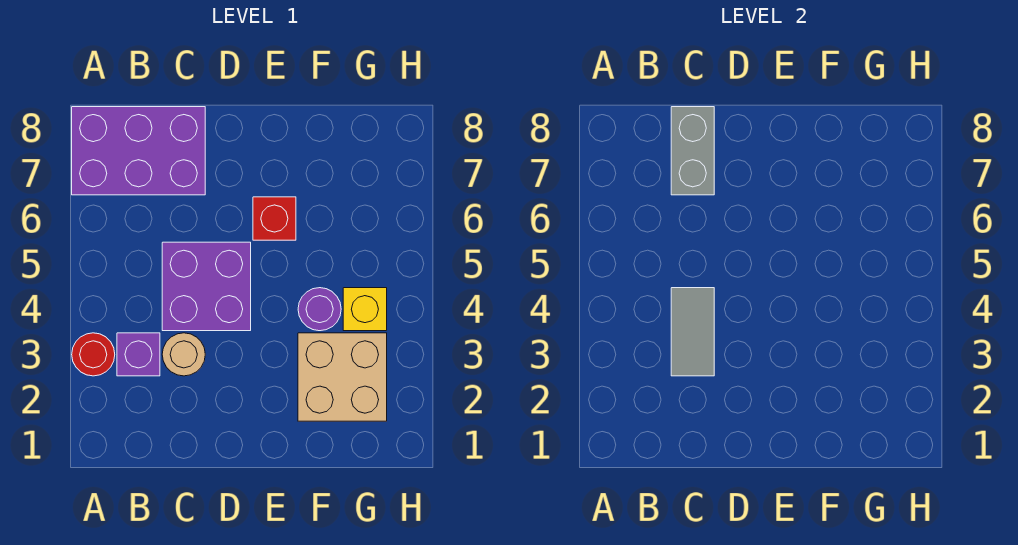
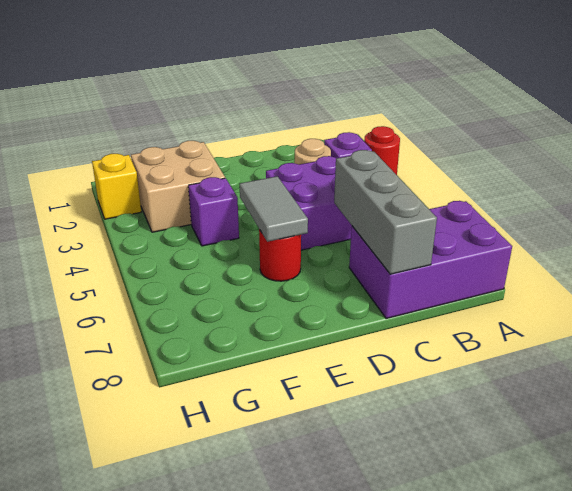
grey 1x2 tile [671,288,714,376] -> grey 1x2 tile moved to [240,176,308,242]
grey 1x2 brick [671,107,714,195] -> grey 1x3 brick [334,150,437,274]
red 1x1 brick [253,197,296,240] -> red 1x1 round brick [259,229,301,281]
purple 1x1 round brick [298,288,341,331] -> purple 1x1 brick [188,177,239,246]
yellow 1x1 brick [343,288,387,331] -> yellow 1x1 brick moved to [92,154,141,219]

